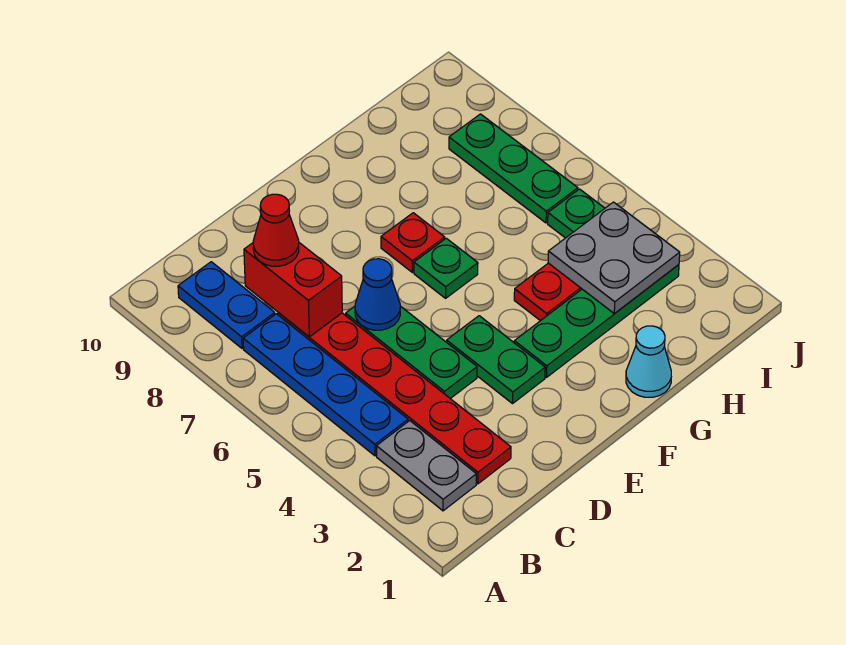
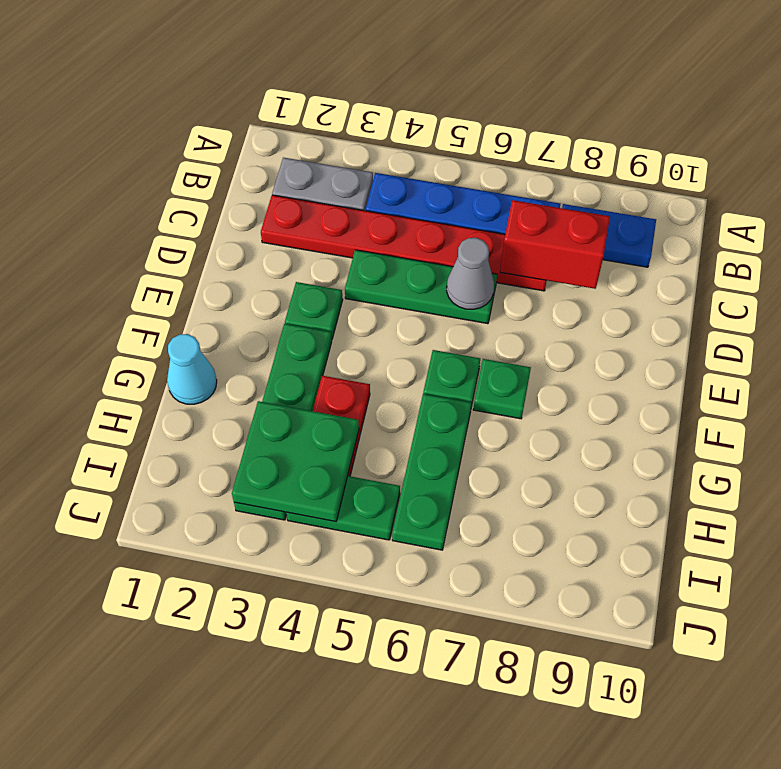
red 1x1 cone [253,194,299,266] -> none
blue 1x1 cone [355,259,400,330] -> grey 1x1 cone [447,238,494,309]
green 1x2 plate [447,316,545,404] -> green 1x1 plate [285,282,343,339]
red 1x1 plate [381,213,445,272] -> green 1x1 plate [473,359,531,419]
grey 2x2 plate [548,202,680,314] -> green 2x2 plate [232,401,359,522]
green 1x3 plate [449,114,578,223] -> green 1x3 plate turned to [392,394,471,550]

